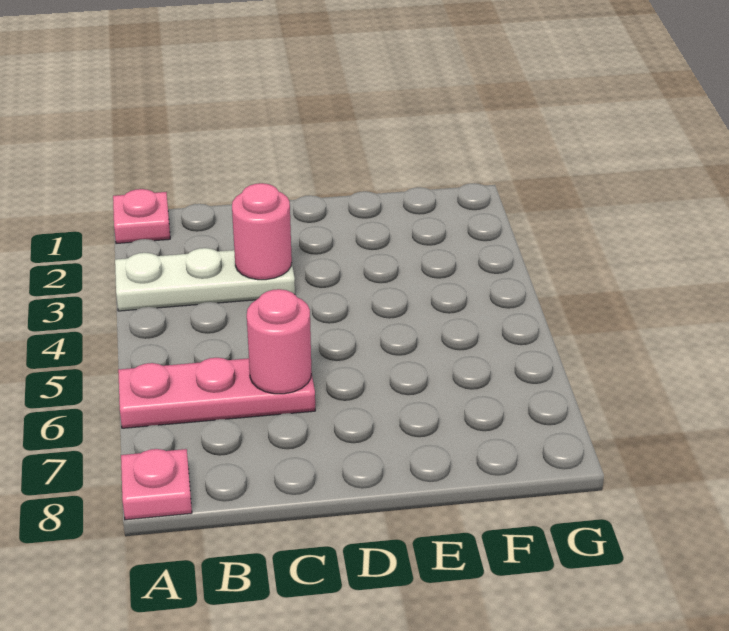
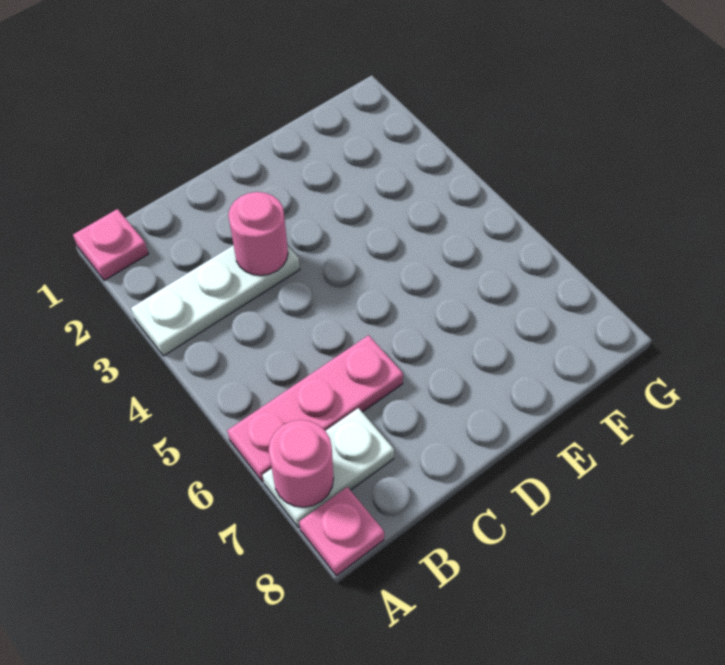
none -> white 1x2 plate [263,408,394,527]
pink 1x1 round brick [247,289,311,394] -> pink 1x1 round brick moved to [269,420,334,507]

